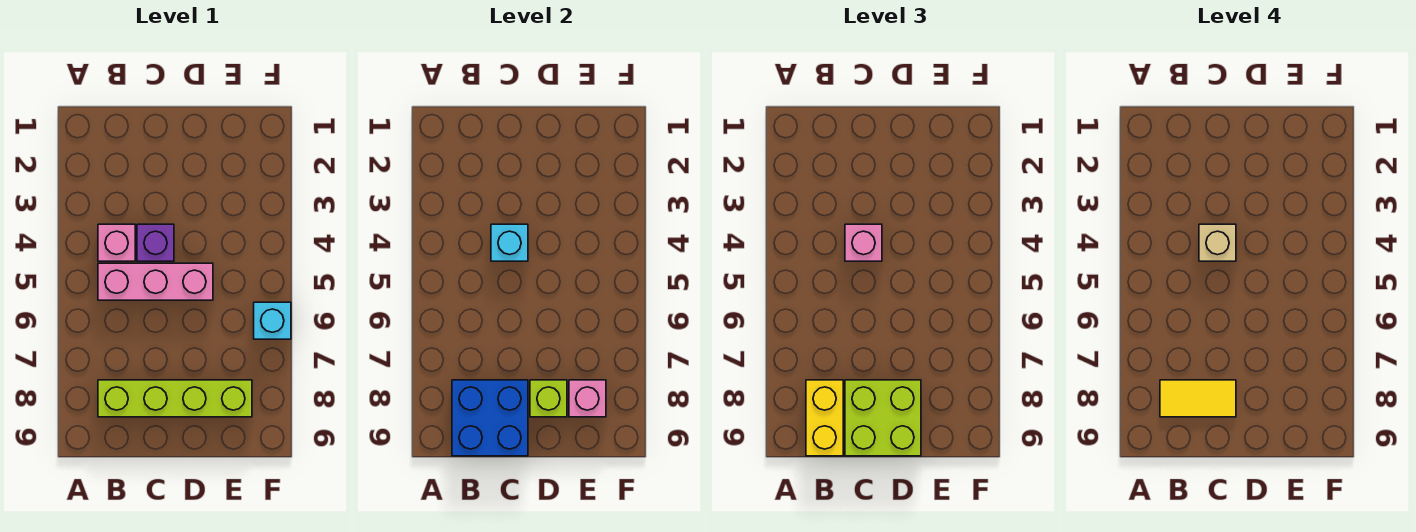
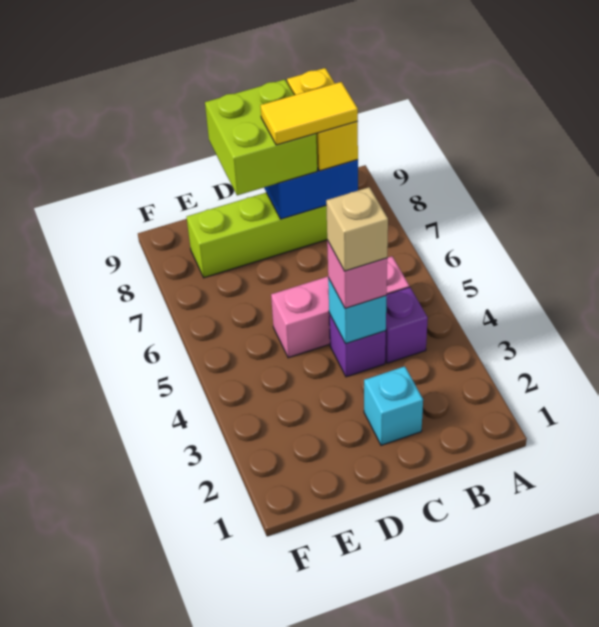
pink 1x1 brick [98,224,135,261] -> purple 1x1 brick [385,287,428,363]
lime 1x1 brick [530,380,567,417] -> none
pink 1x1 brick [569,380,606,417] -> none
cyan 1x1 brick [254,302,291,339] -> cyan 1x1 brick moved to [364,366,423,445]

